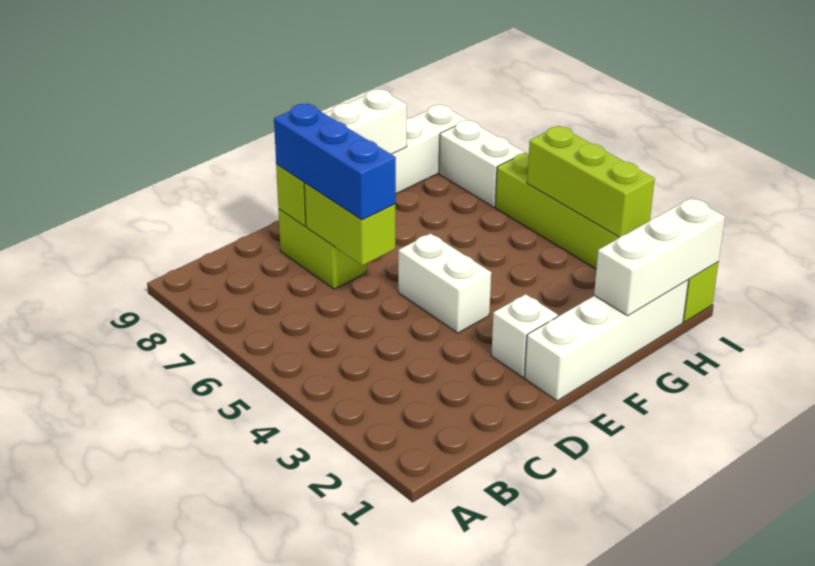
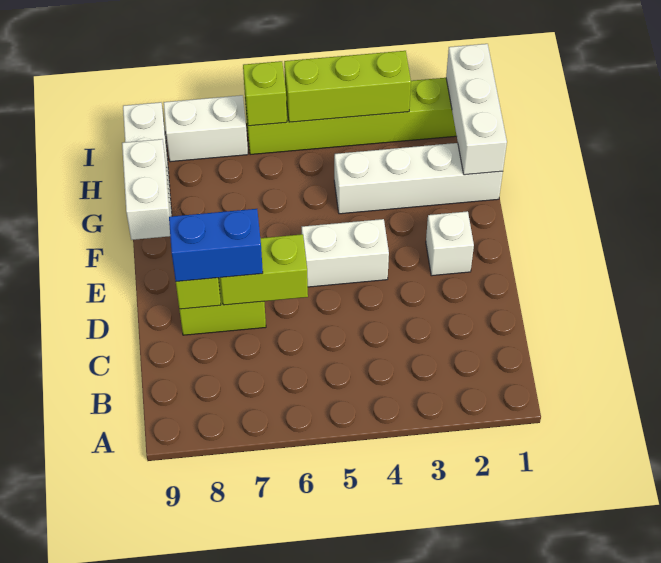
blue 1x3 brick [274,104,396,220] -> blue 1x2 brick [169,209,263,282]
white 1x4 brick [525,280,689,401] -> white 1x4 brick turned to [334,143,503,214]
none -> lime 1x1 brick [243,61,287,126]

